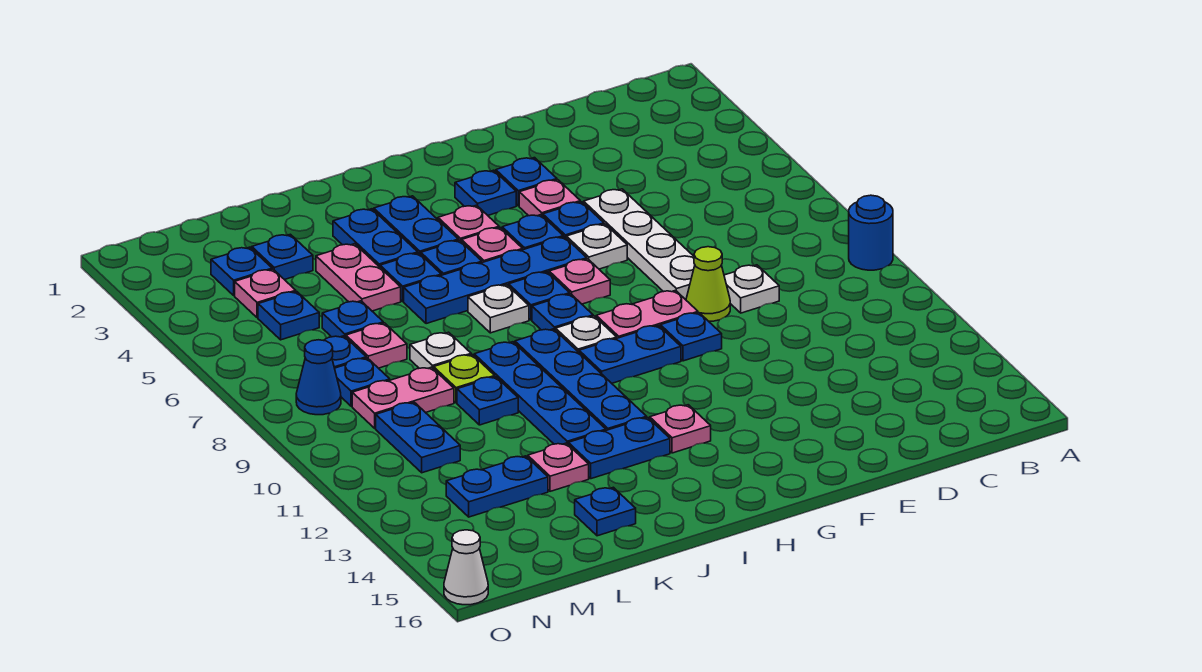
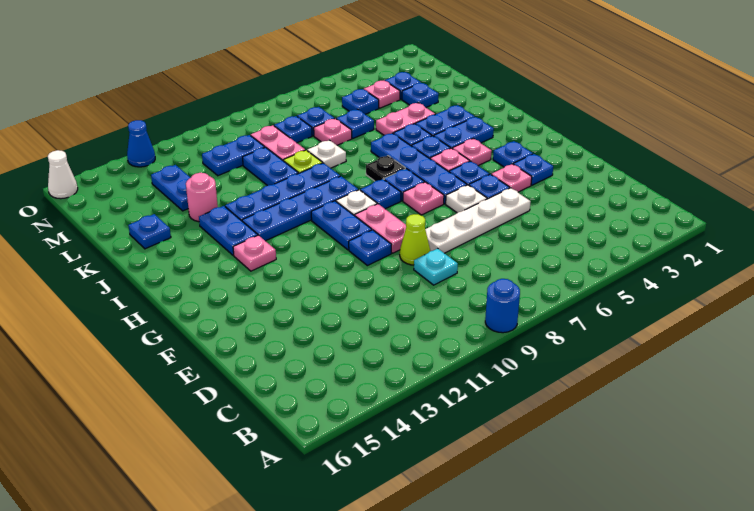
white 1x1 plate [724,265,779,313] -> cyan 1x1 plate [414,248,458,285]
white 1x1 plate [468,285,529,333] -> black 1x1 plate [366,156,405,181]
blue 1x1 plate [457,377,518,425] -> blue 1x2 plate [243,147,298,186]
pink 1x1 plate [528,443,589,491] -> pink 1x1 round brick [186,173,218,222]
blue 1x1 cone [296,340,341,415] -> blue 1x1 cone moved to [127,120,155,167]

